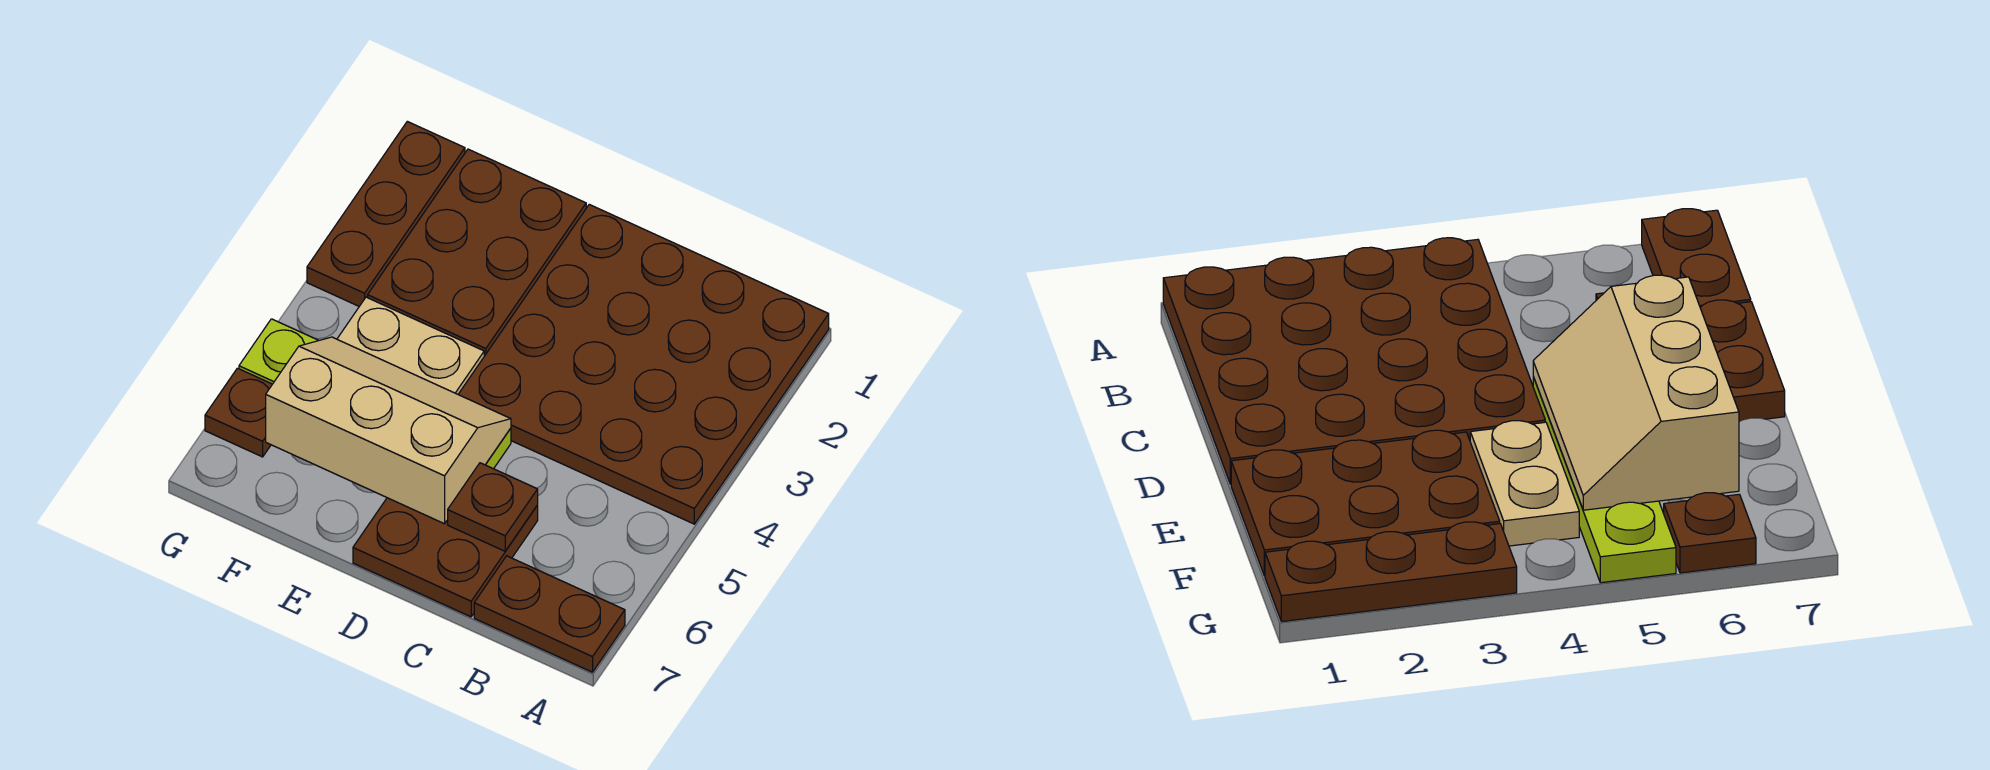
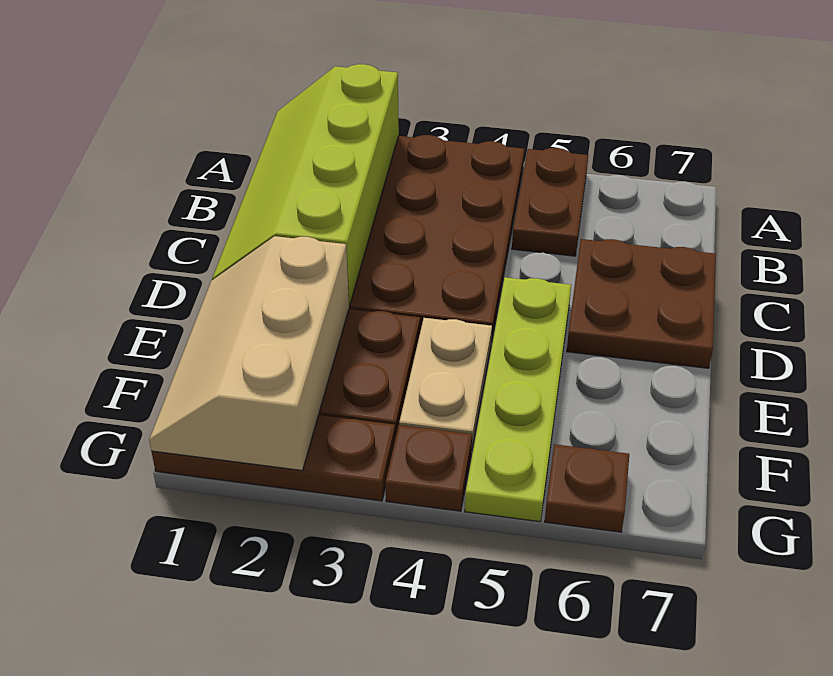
none -> lime 2x4 slope [212,64,399,306]
brown 1x2 plate [474,556,625,672] -> brown 1x2 plate moved to [512,148,588,256]
brown 1x1 plate [448,463,538,551] -> brown 1x1 plate moved to [386,425,472,511]
tan 2x3 slope [266,337,511,524] -> tan 2x3 slope moved to [149,236,349,470]

